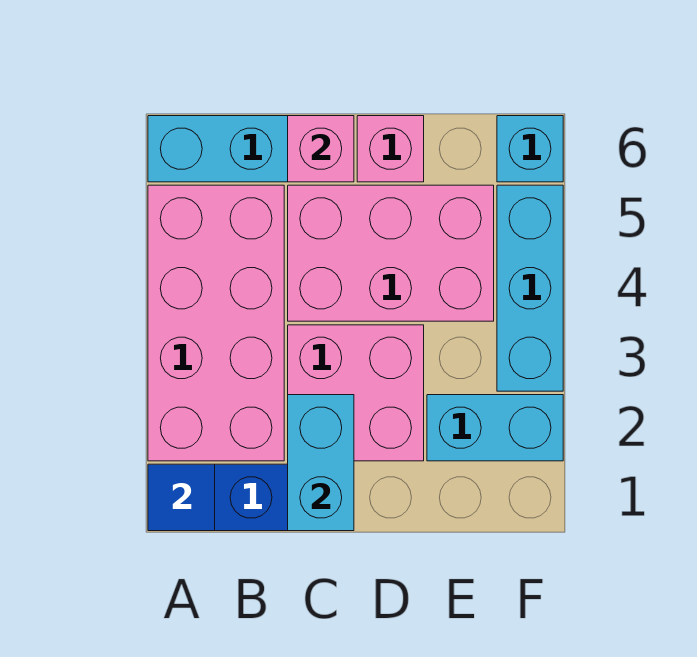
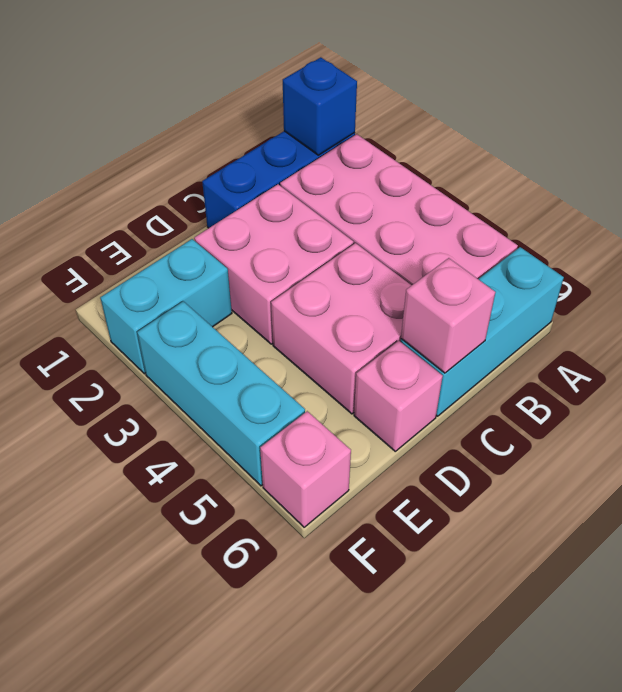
blue 1x1 tile [148,464,215,531] -> blue 1x1 brick [283,57,357,155]
cyan 1x2 brick [288,395,354,531] -> none
pink 2x3 brick [288,185,494,321] -> pink 2x2 brick [271,243,412,414]
cyan 1x1 brick [497,116,563,182] -> pink 1x1 brick [260,411,351,527]

